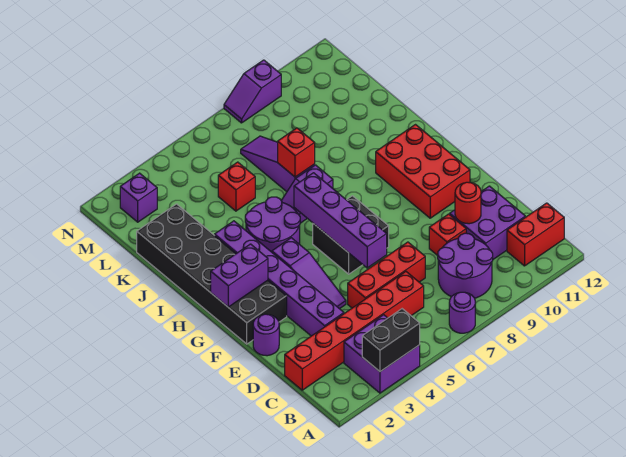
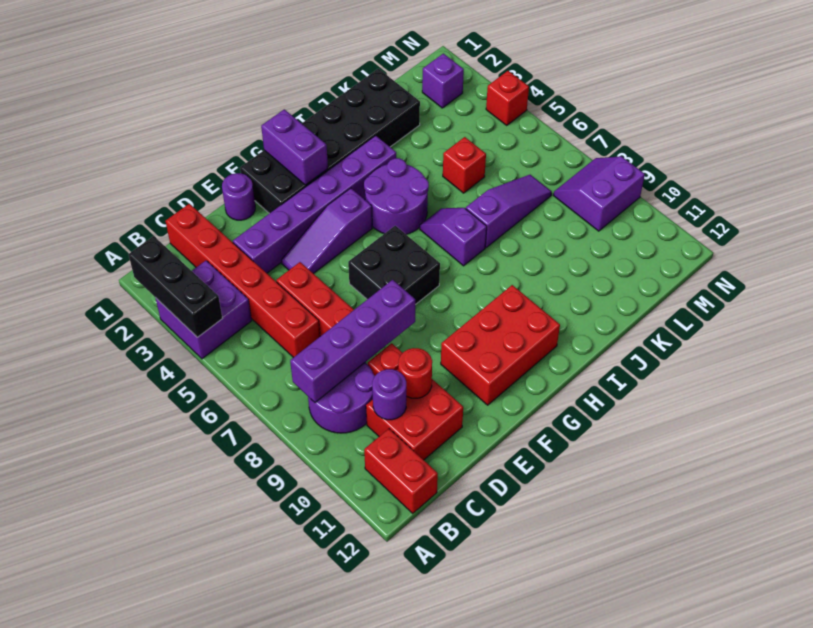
black 1x2 brick [362,309,420,372] -> black 1x3 brick [129,236,222,337]
purple 1x1 round brick [449,292,475,333] -> purple 1x1 round brick moved to [372,369,406,420]
purple 2x2 brick [450,186,525,259] -> red 2x2 brick [366,379,463,460]
purple 1x4 brick [294,173,387,268] -> purple 1x4 brick moved to [290,280,415,402]
red 1x1 brick [278,128,315,177] -> red 1x1 brick moved to [486,71,529,125]
purple 1x2 slope [224,60,281,123] -> purple 2x2 slope [553,156,645,231]

